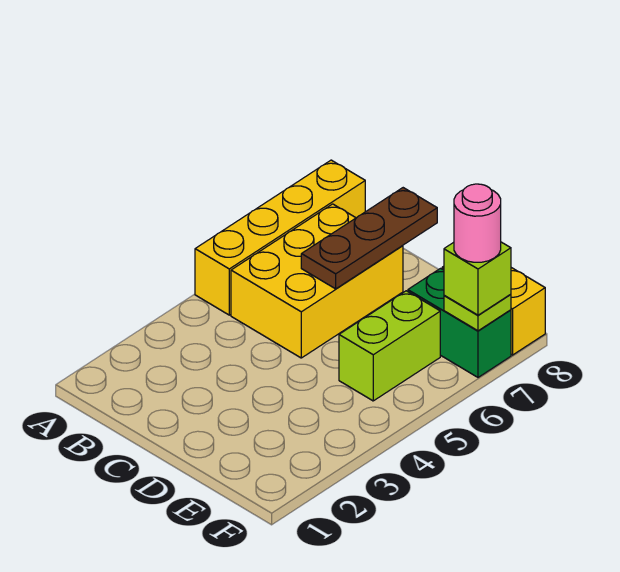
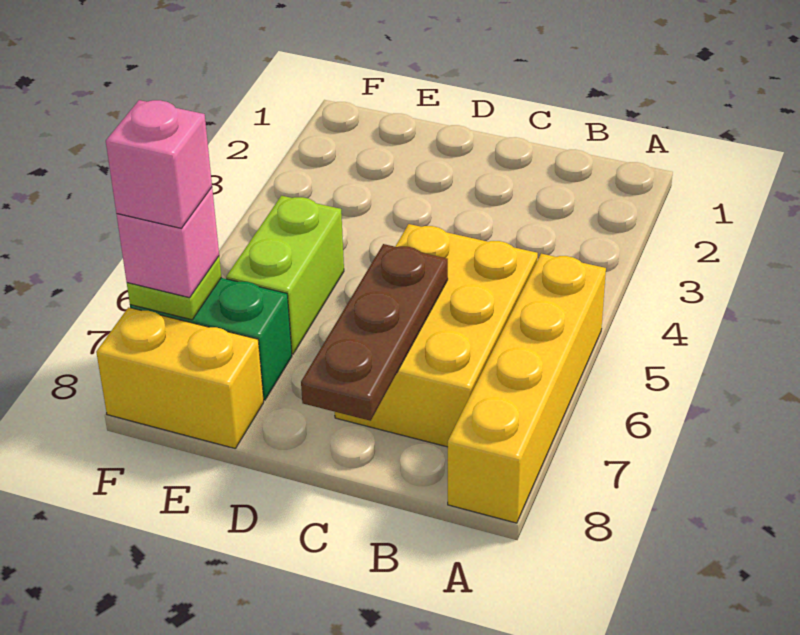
lime 1x1 brick [444,242,511,315] -> pink 1x1 brick [117,187,219,298]
pink 1x1 round brick [454,184,501,262] -> pink 1x1 brick [106,100,212,228]

